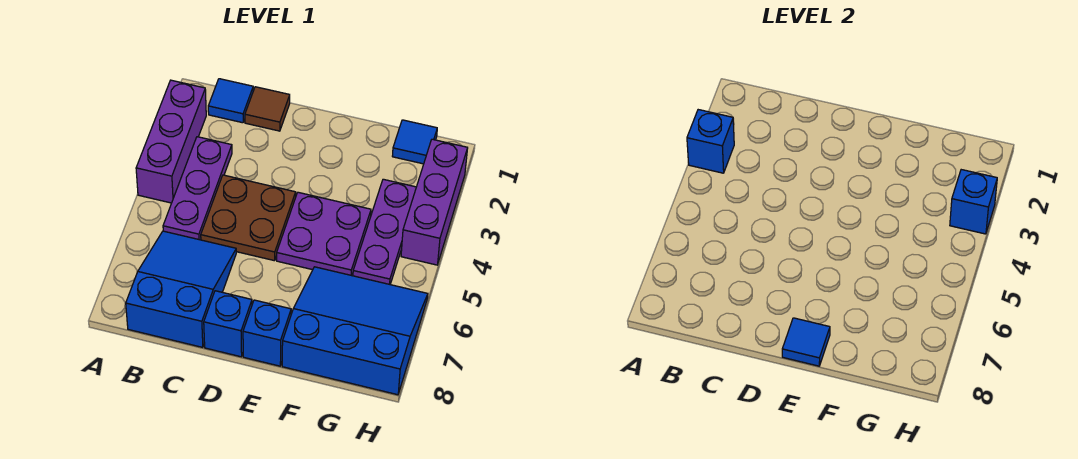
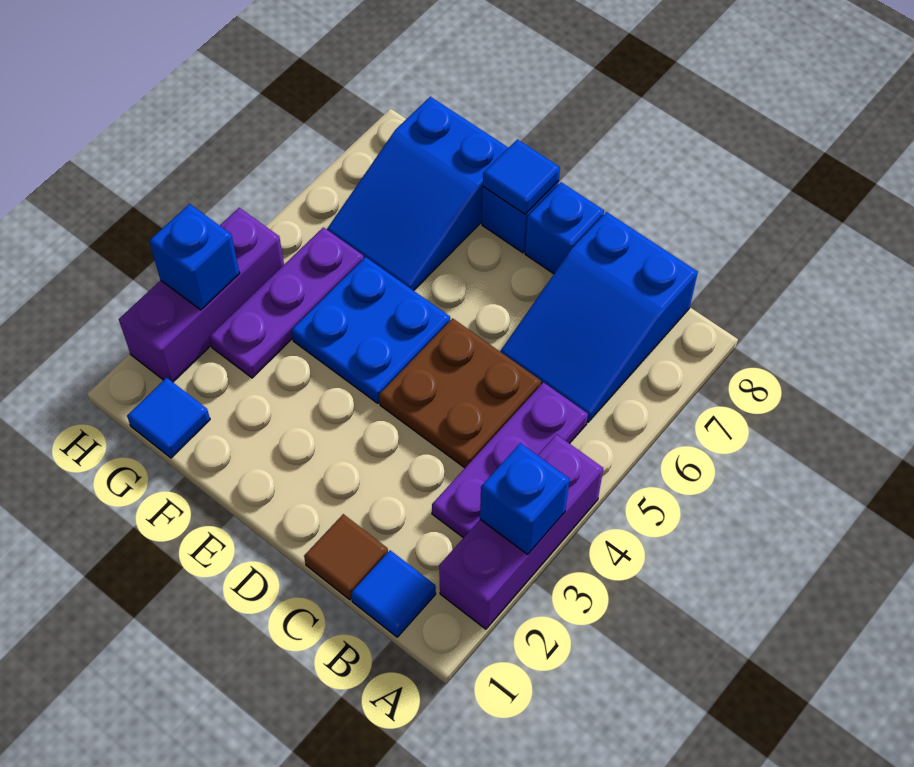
purple 2x2 plate [277,192,371,276] -> blue 2x2 plate [291,257,450,403]
blue 3x3 slope [282,267,428,395] -> blue 2x3 slope [327,97,508,291]

